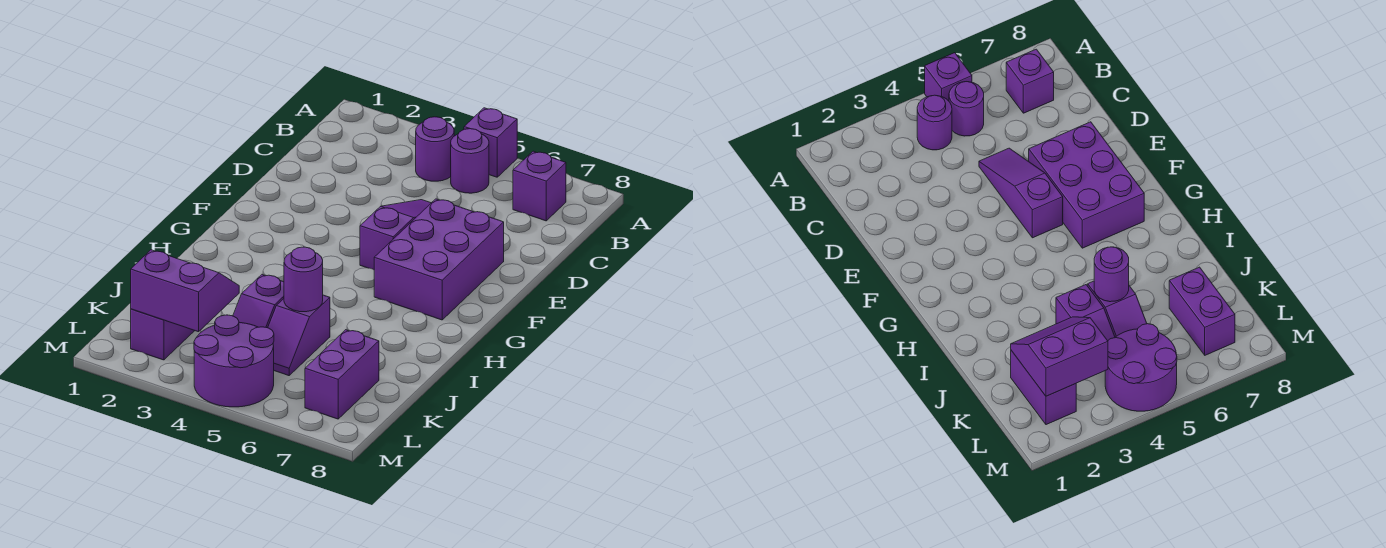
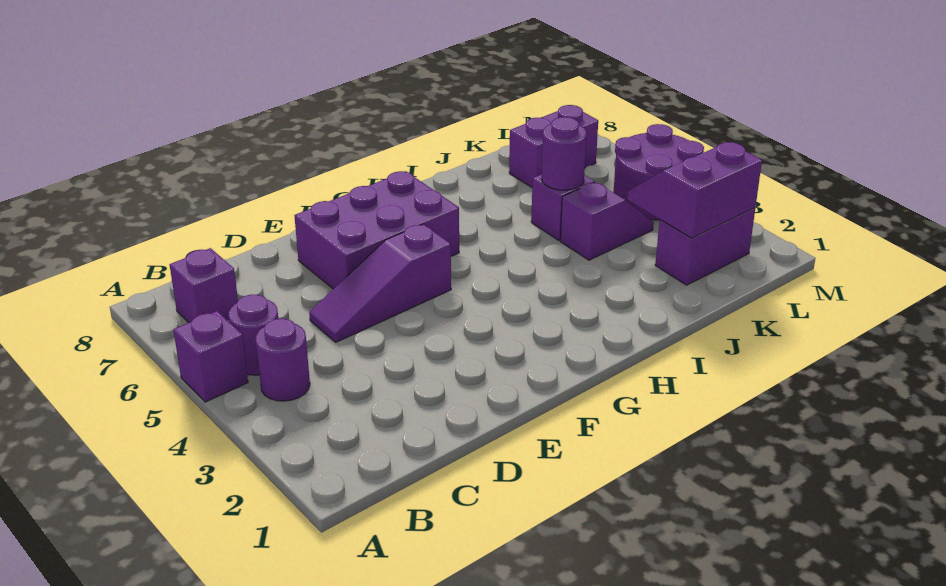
purple 2x2 slope [131,250,239,332] -> purple 2x2 slope turned to [627,142,762,238]

